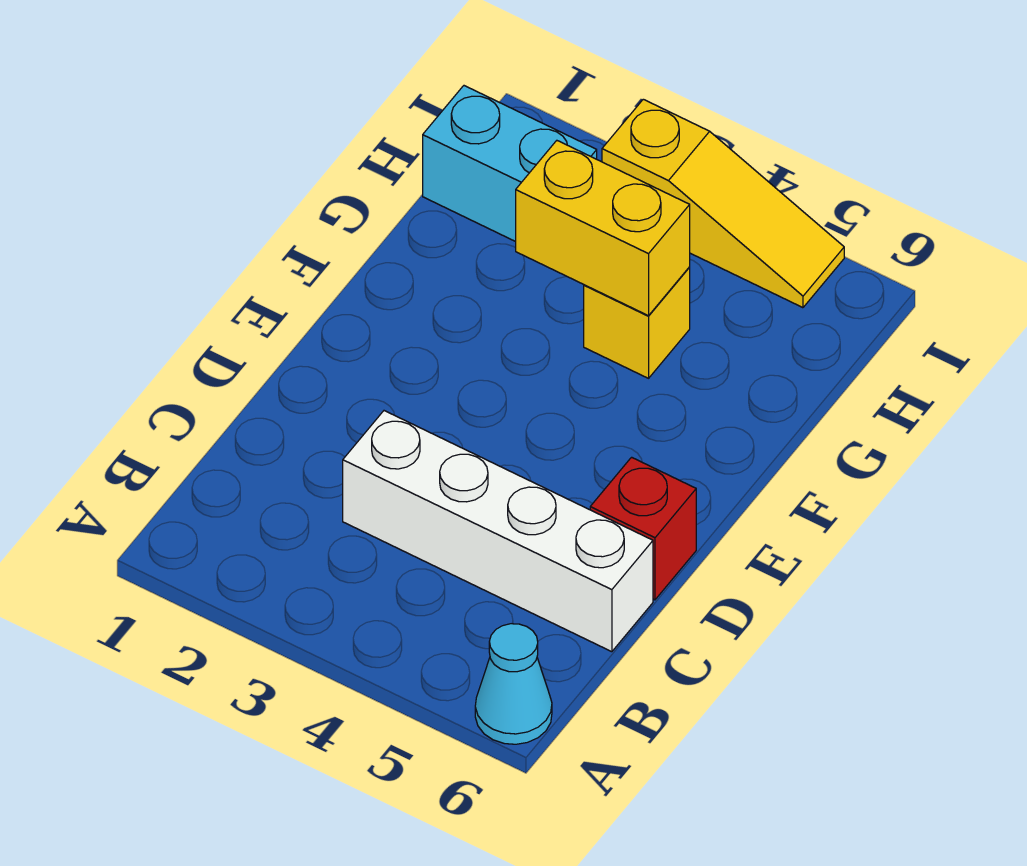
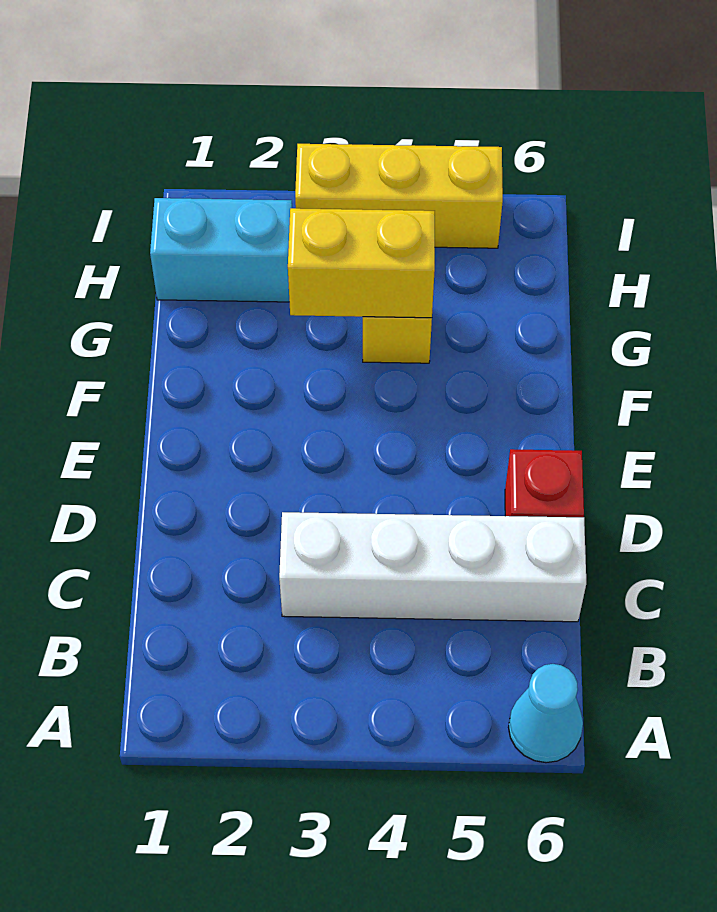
yellow 1x3 slope [602,99,844,308] -> yellow 1x3 brick [295,144,503,248]

